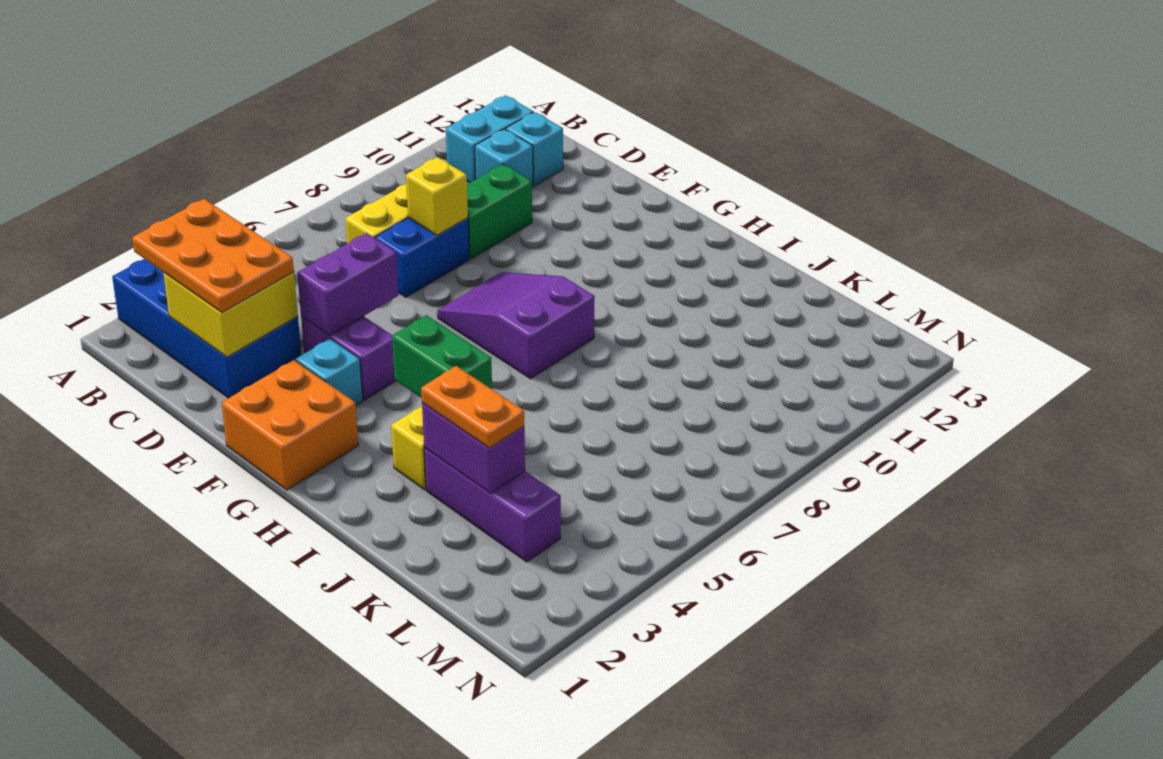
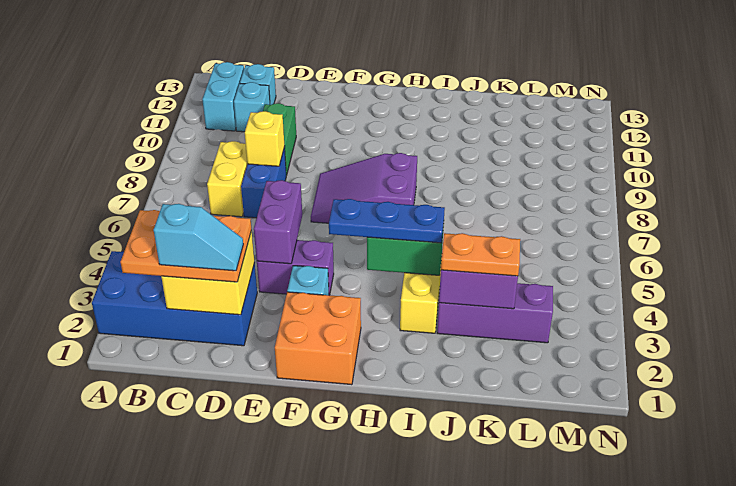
none -> cyan 1x2 slope [154,204,243,271]
none -> blue 1x3 plate [329,199,445,243]

